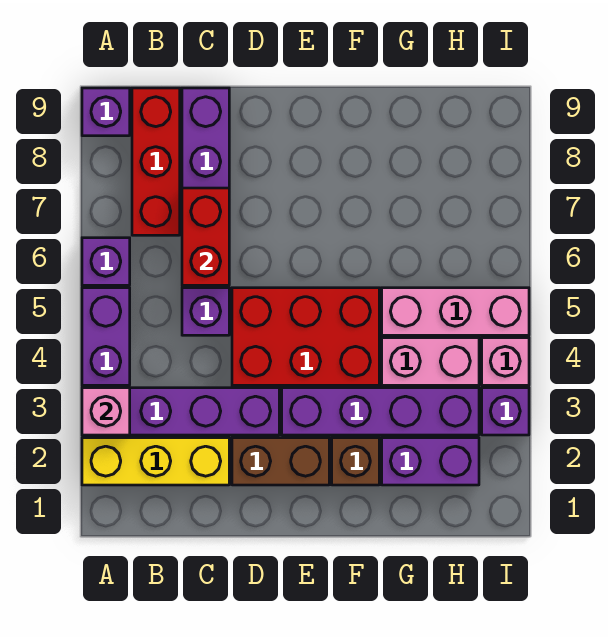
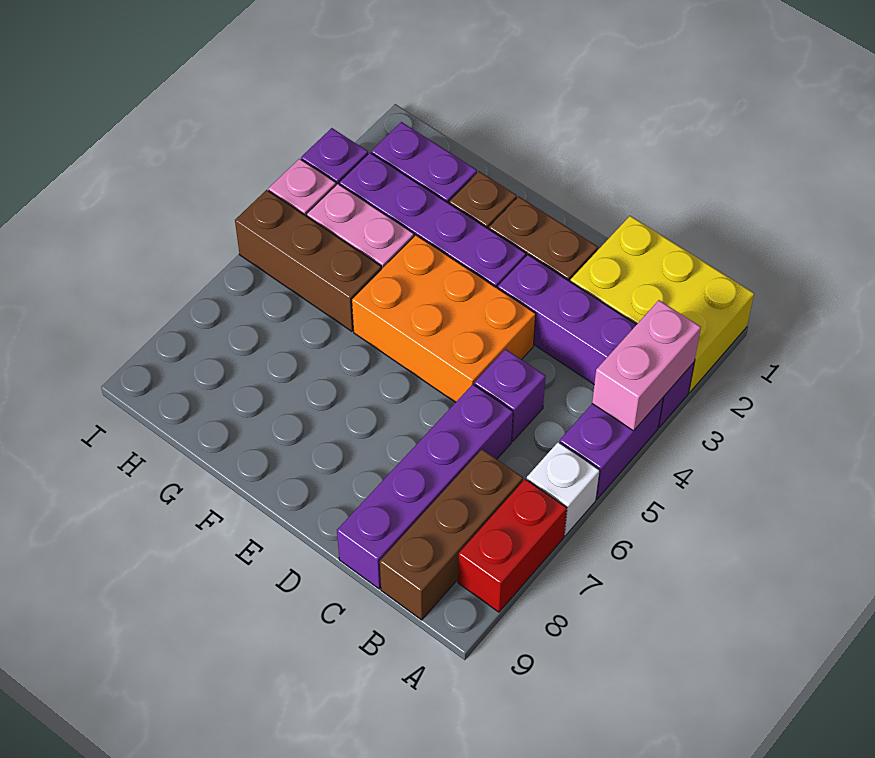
yellow 1x3 brick [82,438,229,485] -> yellow 2x3 brick [570,216,754,393]
pink 1x1 brick [82,388,130,435] -> pink 1x2 brick [592,300,701,431]
purple 1x1 brick [82,238,130,285] -> white 1x1 brick [527,442,600,536]
purple 1x1 brick [82,88,130,136] -> none
red 1x3 brick [132,88,180,235] -> brown 1x3 brick [380,449,523,620]
red 1x2 brick [182,188,229,285] -> red 1x2 brick moved to [458,479,567,612]
red 2x3 brick [232,288,379,385] -> orange 2x3 brick [352,235,536,402]
pink 1x3 brick [382,288,529,335] -> brown 1x3 brick [235,190,381,331]

